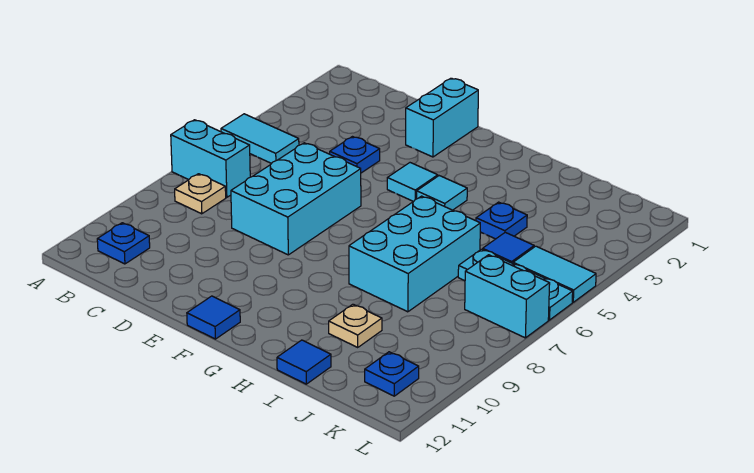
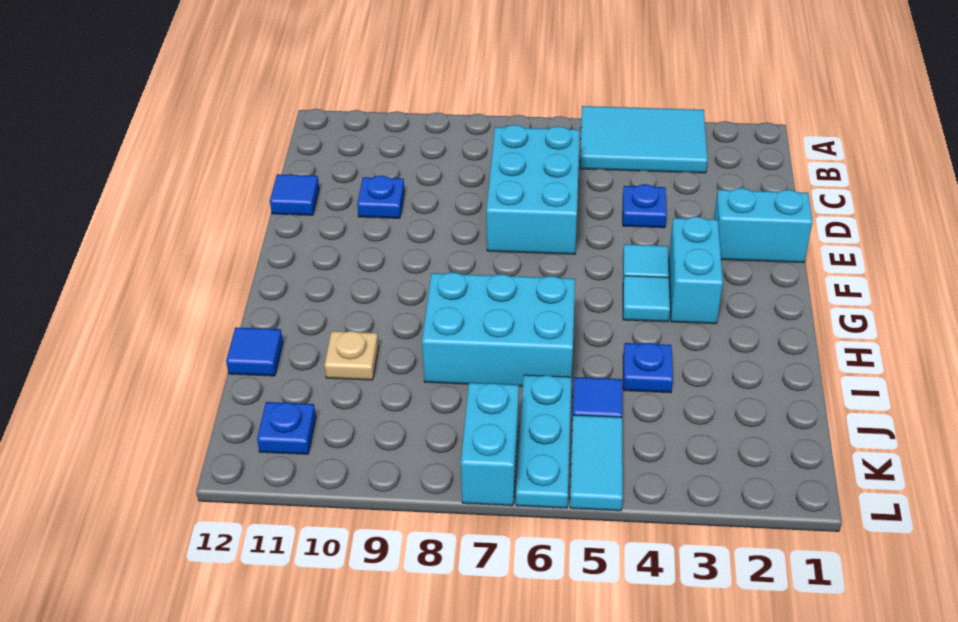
cyan 1x2 tile [221,114,299,163] -> cyan 2x3 tile [580,106,708,173]
cyan 1x2 brick [171,120,250,197] -> cyan 1x2 brick moved to [669,217,723,324]
tan 1x1 plate [175,174,226,214] -> none
blue 1x1 plate [97,223,150,264] -> blue 1x1 plate moved to [357,176,405,218]
cyan 2x3 brick [231,143,361,255] -> cyan 2x3 brick turned to [486,125,580,254]
blue 1x1 tile [187,296,240,339] -> blue 1x1 tile moved to [270,174,319,215]

